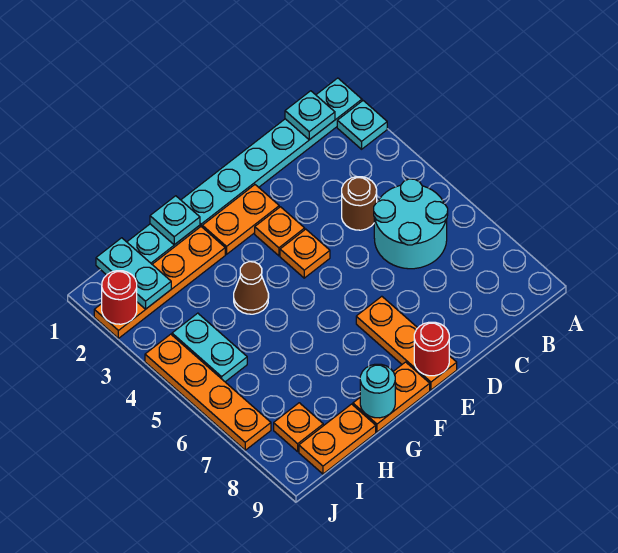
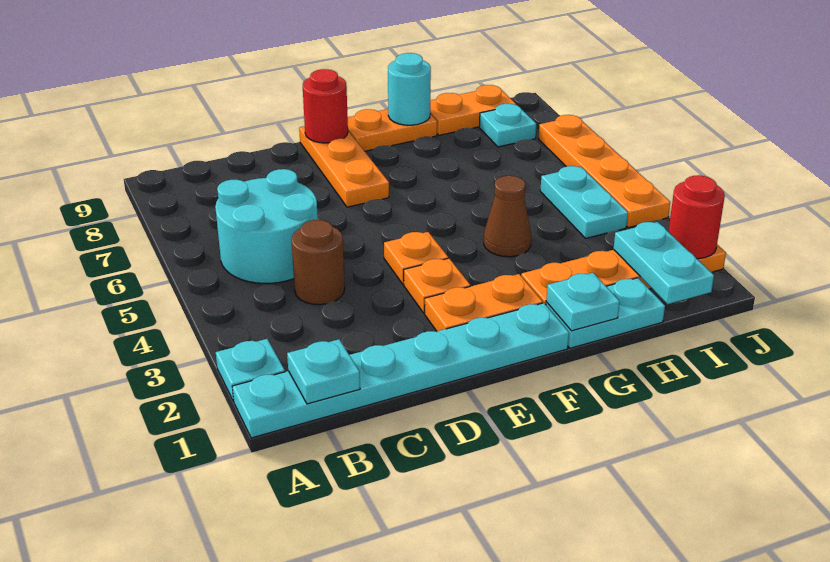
orange 1x1 plate [274,403,323,452] -> cyan 1x1 plate [479,104,536,147]

